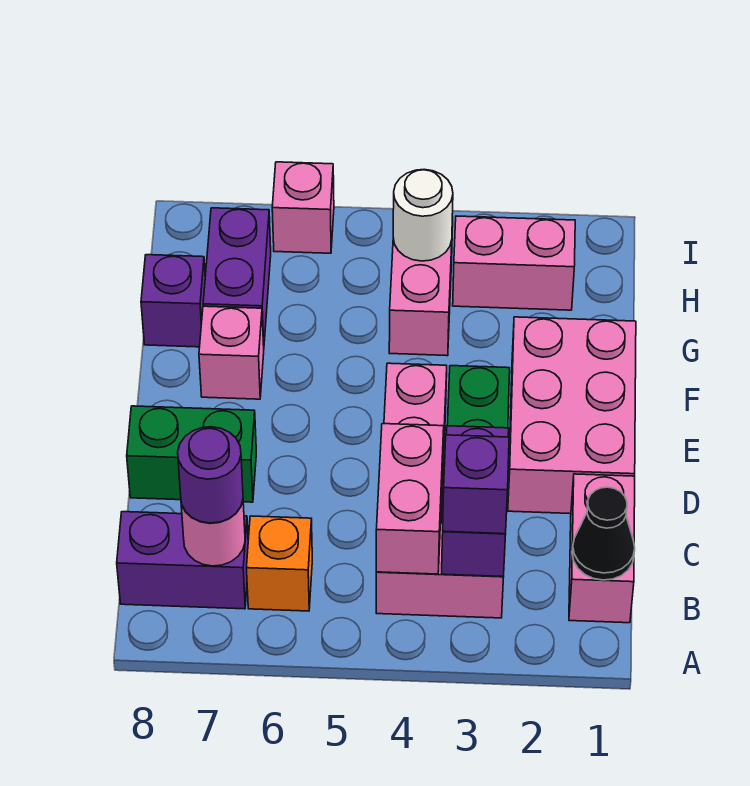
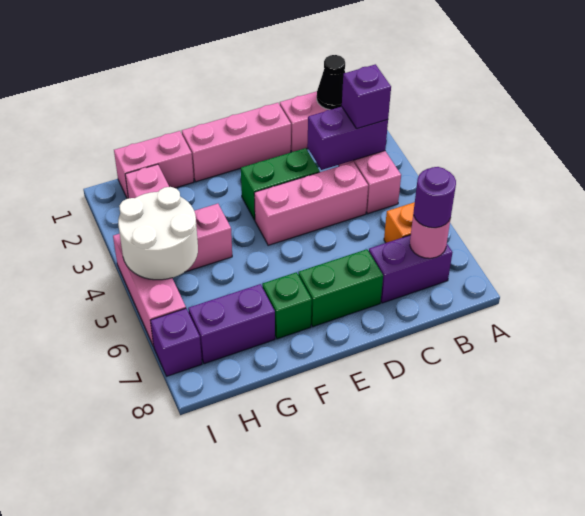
pink 1x2 brick [376,424,444,574] -> pink 1x2 brick moved to [114,131,194,199]
purple 1x2 brick [117,512,248,609] -> purple 1x2 brick turned to [369,235,453,303]
pink 2x3 brick [508,317,636,514] -> pink 1x3 brick [182,103,291,182]
green 1x2 brick [127,406,256,502] -> green 1x2 brick turned to [298,249,383,327]
pink 1x1 brick [199,306,264,399] -> green 1x1 brick [262,272,312,339]
purple 1x1 brick [141,255,205,347] -> purple 1x1 brick moved to [150,309,202,376]
white 1x1 round brick [393,169,453,261] -> white 2x2 round brick [118,187,198,280]
pink 1x1 brick [272,162,334,253] -> pink 1x3 brick [113,234,186,346]

